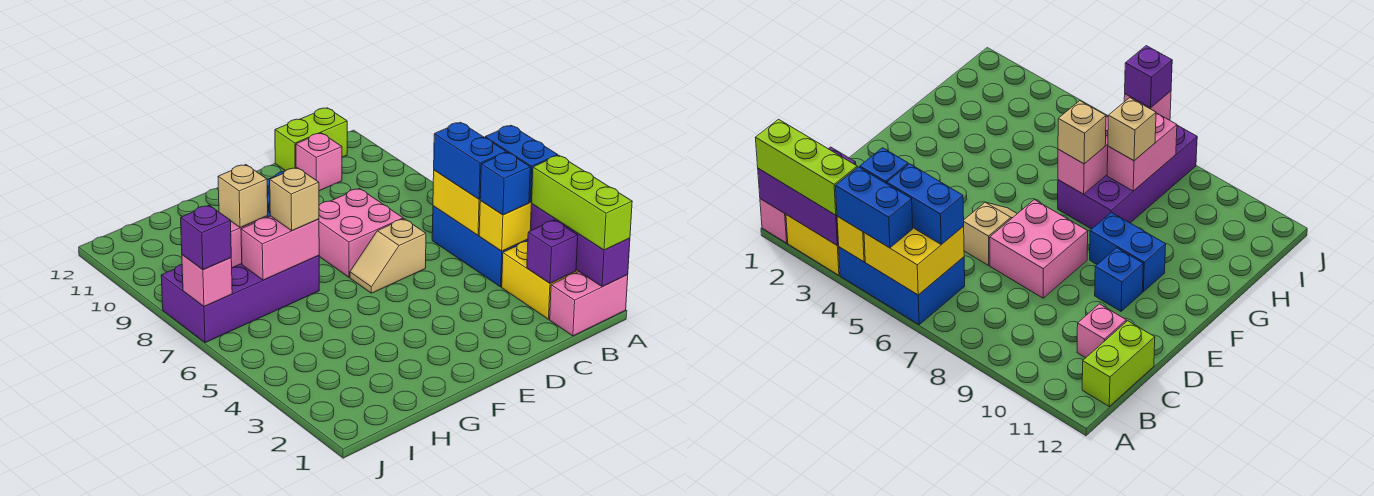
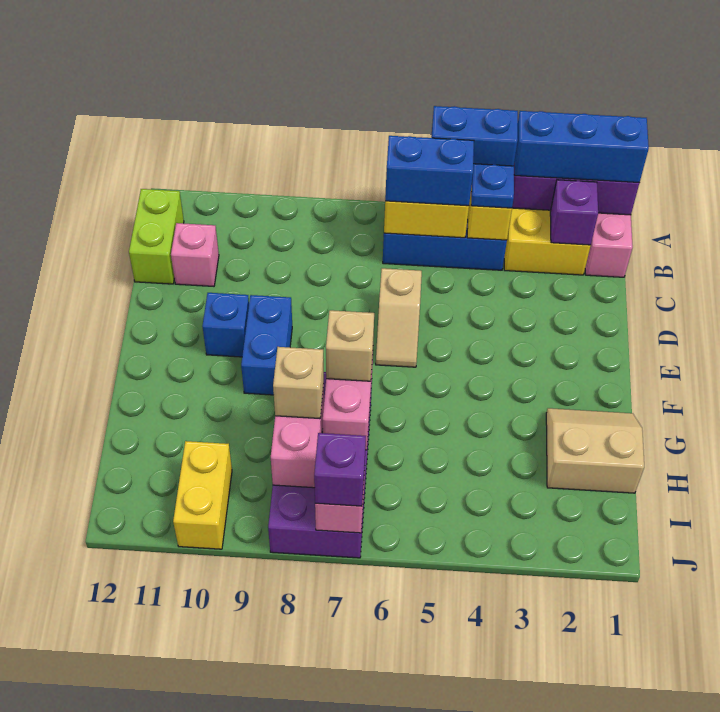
lime 1x3 brick [532,155,632,250] -> blue 1x3 brick [514,111,649,183]
blue 1x1 brick [480,152,530,215] -> blue 1x1 plate [471,164,514,208]
pink 2x2 brick [319,188,403,277] -> none
blue 1x2 brick [1090,212,1166,292] -> blue 1x2 brick turned to [241,295,292,395]
none -> tan 2x2 slope [546,408,644,493]
none -> yellow 1x2 brick [173,441,232,549]

